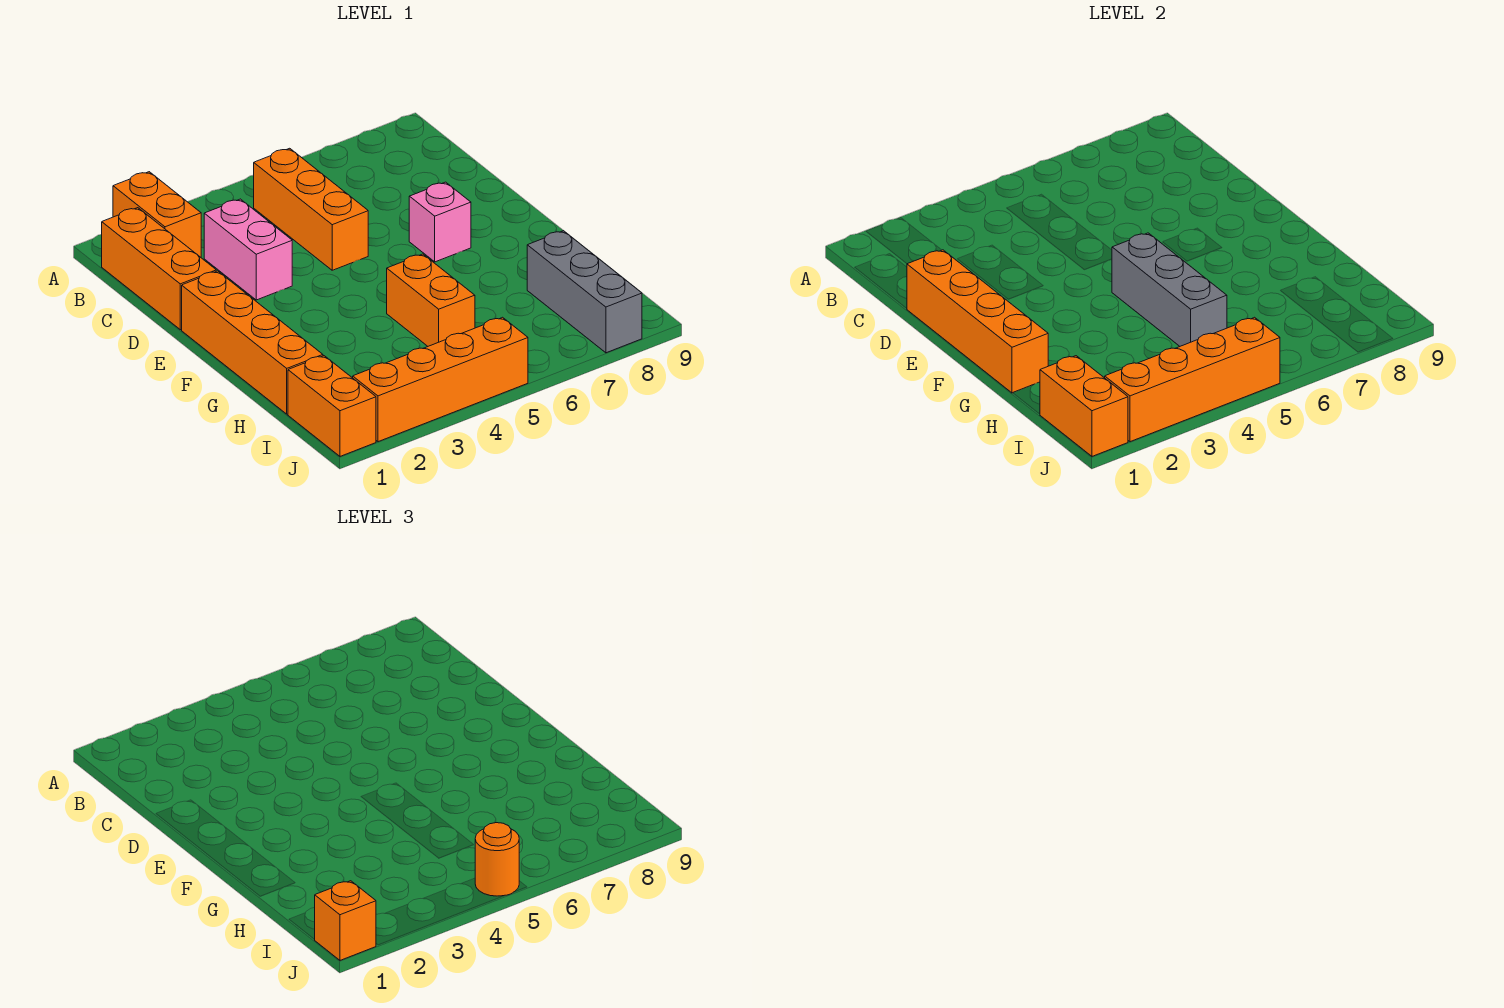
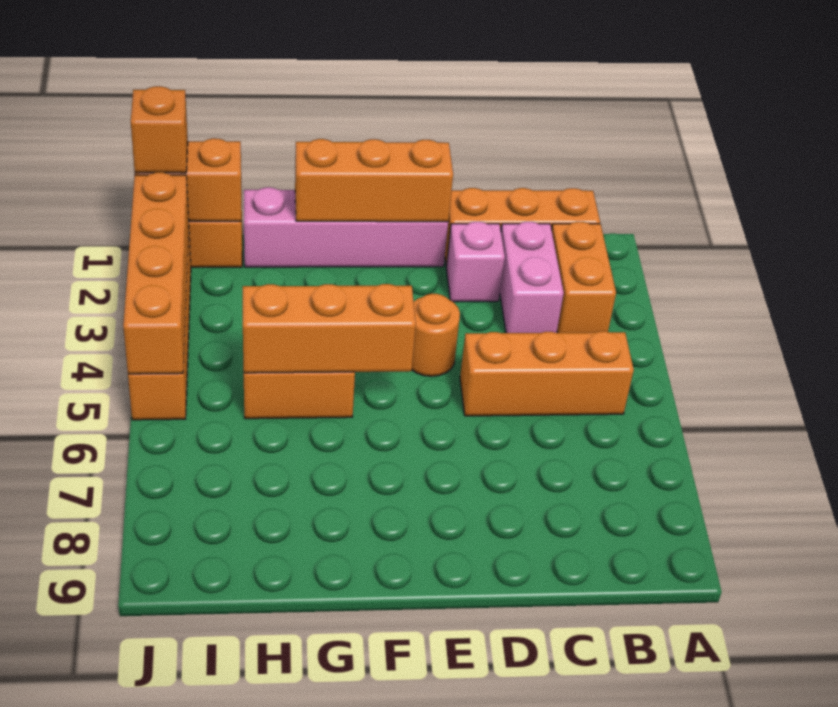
orange 1x2 brick [113,172,201,257] -> orange 1x2 brick turned to [552,222,616,333]
pink 1x2 brick [204,199,292,300] -> pink 1x2 brick turned to [500,222,564,333]
orange 1x4 brick [907,250,1048,393] -> orange 1x3 brick [295,139,453,222]
orange 1x4 brick [182,271,323,414] -> pink 1x4 brick [244,187,448,267]
pink 1x1 brick [409,182,471,262] -> pink 1x1 brick moved to [446,222,505,302]
grey 1x3 brick [1112,233,1227,346] -> orange 1x3 brick [243,284,416,373]
grey 1x3 brick [527,231,642,353] -> none
orange 1x1 round brick [475,823,519,896] -> orange 1x1 round brick moved to [412,294,460,376]

